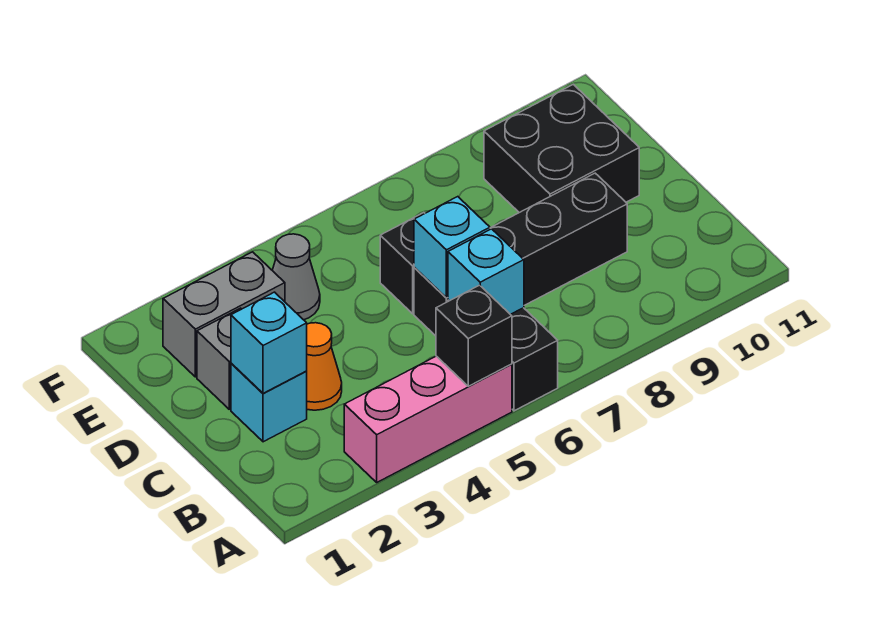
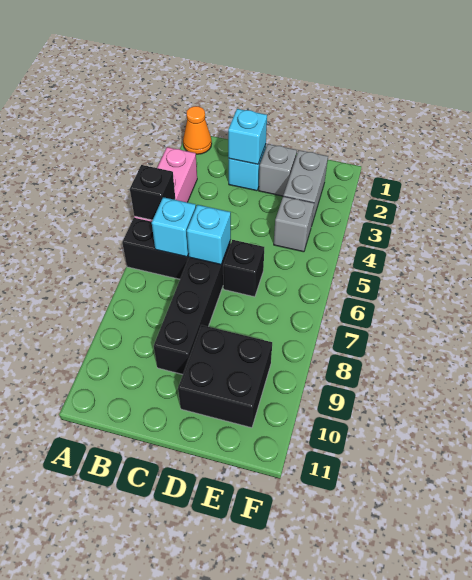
orange 1x1 cone [307,323,342,410] -> orange 1x1 cone moved to [183,106,212,154]
grey 1x1 cone [272,234,320,320] -> grey 1x1 brick [274,196,314,252]

